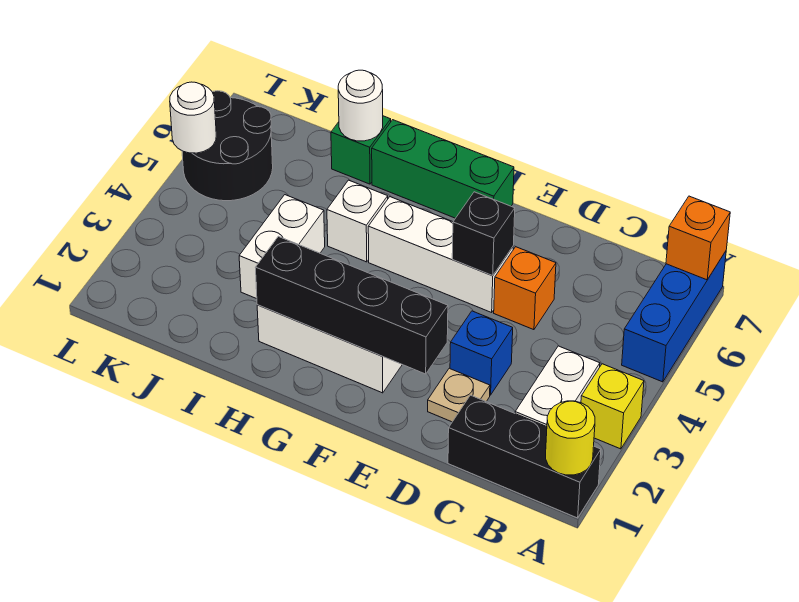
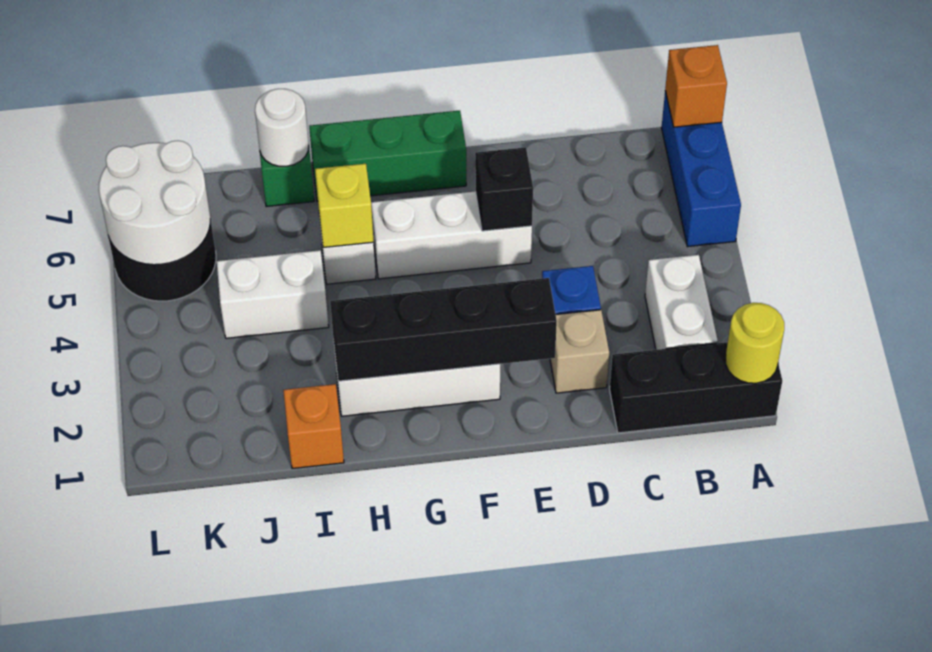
yellow 1x1 brick [581,364,644,449] -> yellow 1x1 brick moved to [315,164,374,248]
tan 1x1 plate [428,368,490,422] -> tan 1x1 brick [550,310,609,393]
orange 1x1 brick [494,247,556,330] -> orange 1x1 brick moved to [283,384,344,469]
white 1x2 brick [239,195,325,299] -> white 1x2 brick turned to [217,250,329,338]
white 1x1 round brick [170,82,216,153] -> white 2x2 round brick [99,141,210,265]

